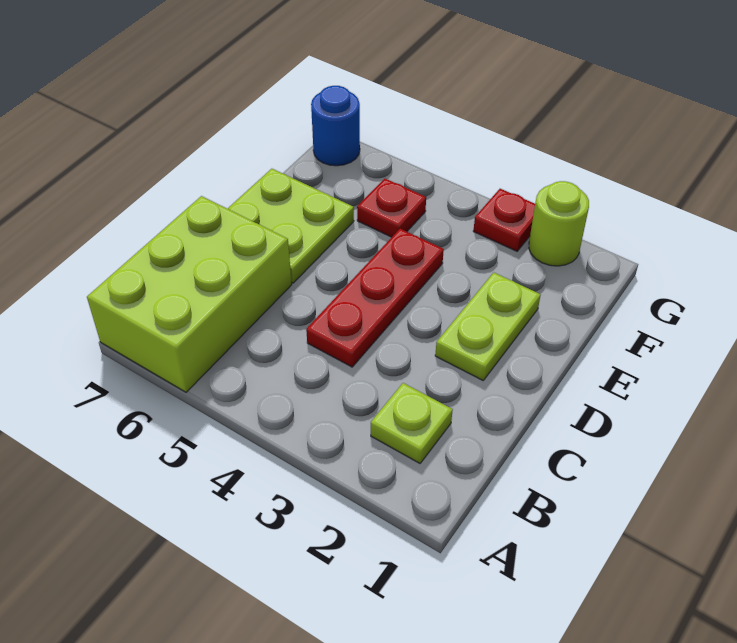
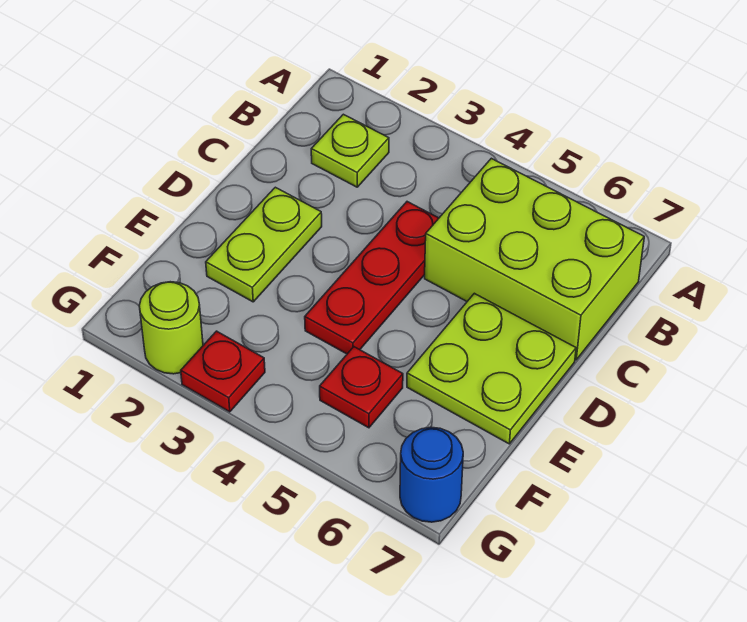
lime 2x3 brick [87,196,292,392] -> lime 2x3 brick turned to [425,158,644,360]

